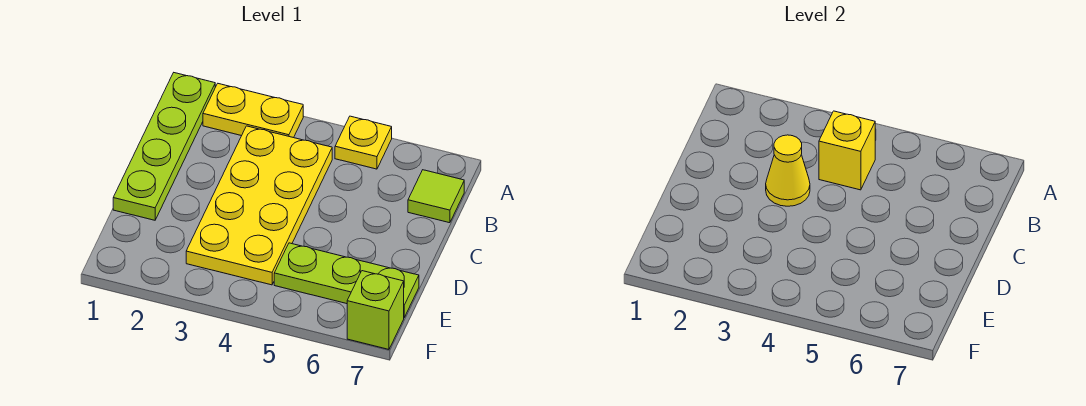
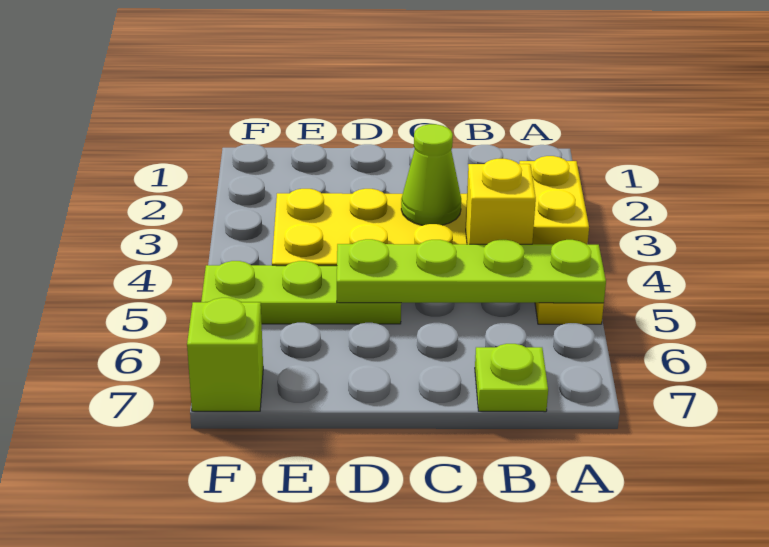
lime 1x4 plate [113,73,215,220] -> lime 1x4 plate moved to [337,239,606,303]
lime 1x1 tile [408,170,464,223] -> lime 1x1 plate [475,344,548,412]
yellow 1x1 cone [766,135,810,206] -> lime 1x1 cone [401,124,461,225]
lime 1x3 plate [274,243,419,317] -> lime 1x3 plate turned to [201,261,401,324]

